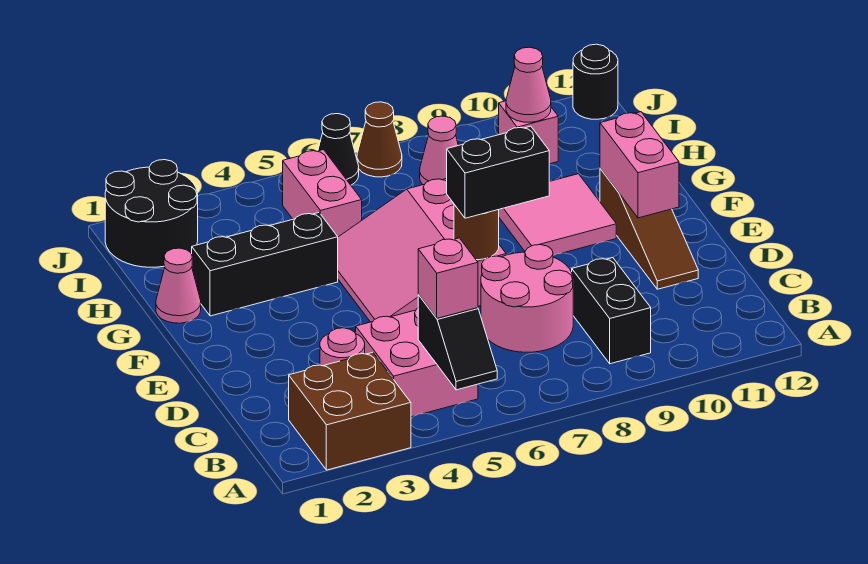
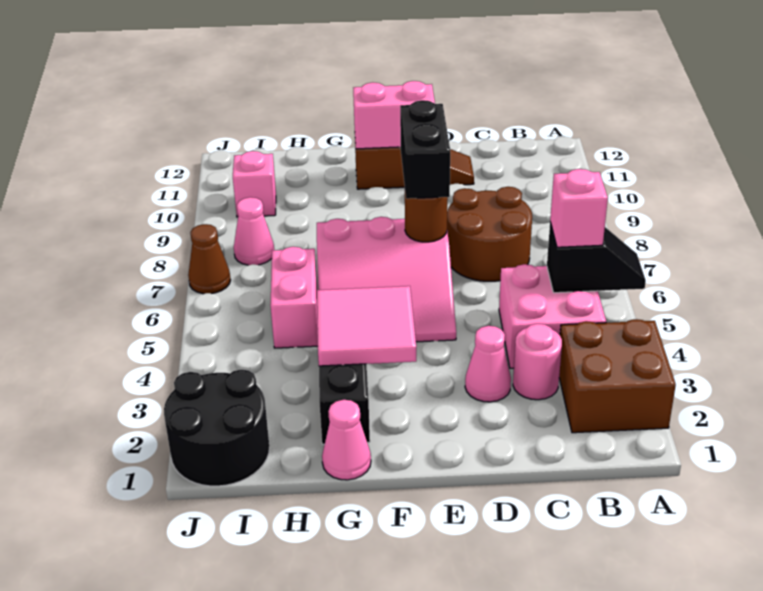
black 1x2 brick [572,258,651,364] -> none
pink 2x2 round brick [481,245,573,352] -> brown 2x2 round brick [447,187,532,281]
pink 2x2 tile [499,174,616,255] -> pink 2x2 tile moved to [317,286,416,366]
pink 1x2 brick [283,150,362,237] -> pink 1x2 brick turned to [270,247,318,348]
pink 1x1 cone [506,47,551,122] -> pink 1x1 cone moved to [465,326,511,402]
black 1x1 cone [318,114,359,185] -> none
black 1x1 round brick [573,44,618,119] -> none

